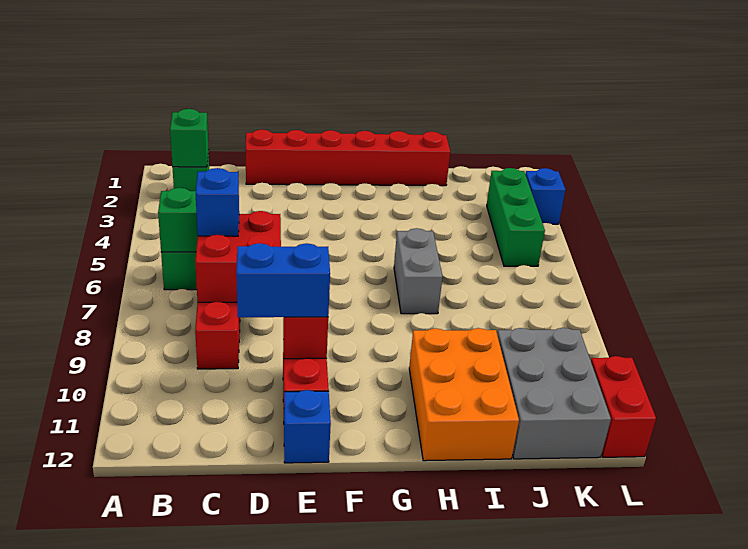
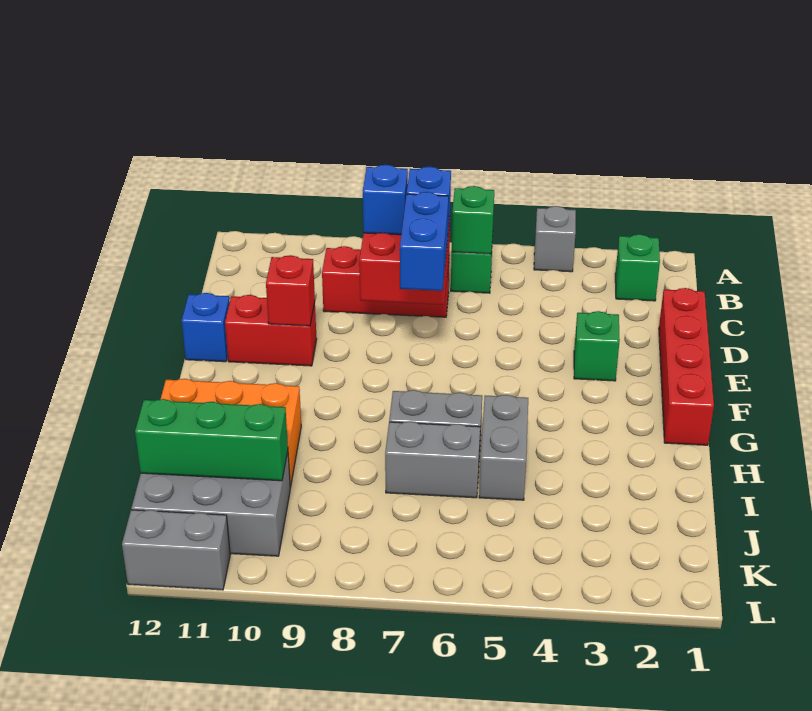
none -> grey 1x1 brick [534,206,576,272]
green 1x1 brick [170,109,209,167] -> green 1x1 brick moved to [574,311,620,381]
red 1x6 brick [245,129,450,186] -> red 1x4 brick [659,288,714,445]
blue 1x2 brick [236,243,330,317] -> blue 1x2 brick moved to [400,192,449,291]
none -> grey 1x2 brick [479,395,528,500]
none -> grey 1x2 brick [385,421,480,498]
green 1x3 brick [487,168,545,266] -> green 1x3 brick moved to [135,399,288,481]
blue 1x1 brick [525,168,566,224] -> blue 1x1 brick moved to [363,165,408,235]
red 1x2 brick [591,356,656,457] -> grey 1x2 brick [122,510,230,590]

